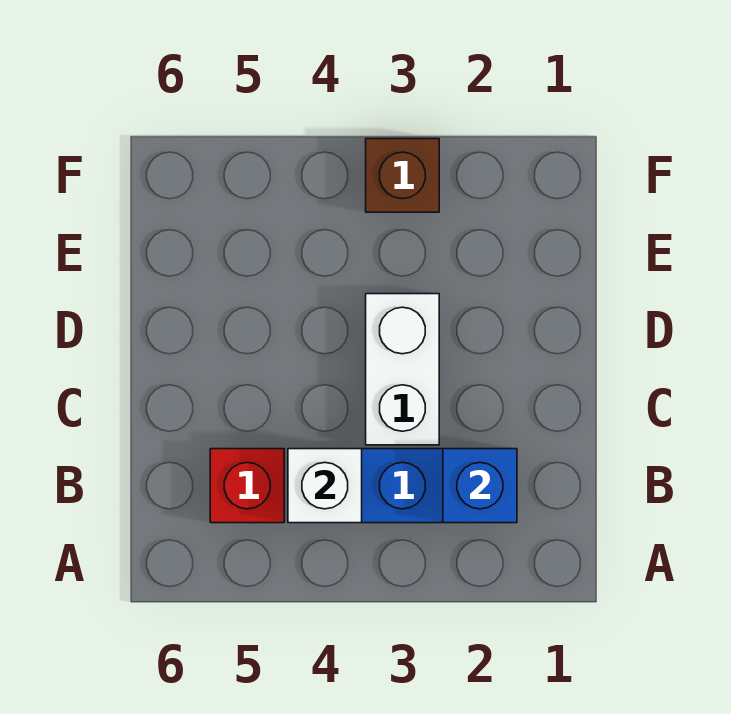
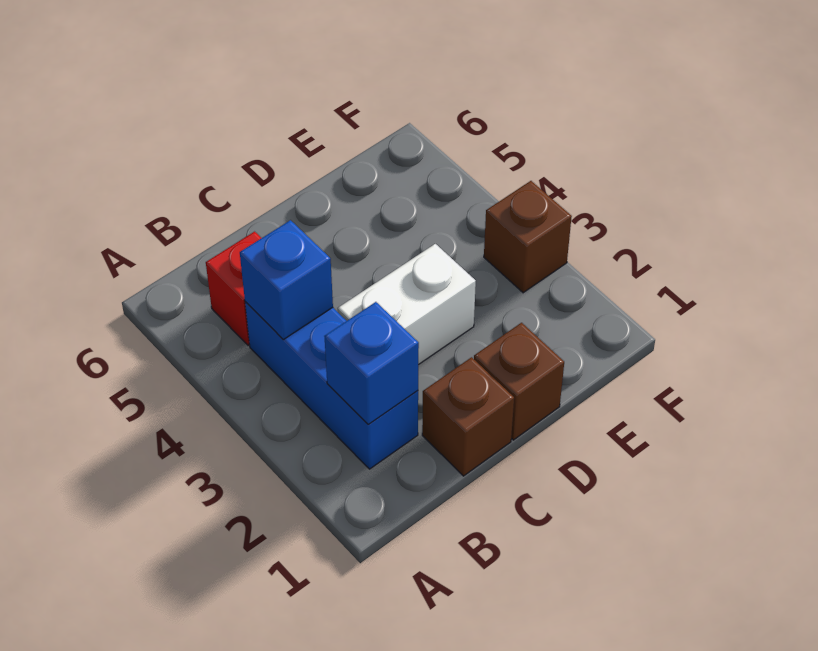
white 1x1 brick [288,449,362,523] -> blue 1x1 brick [240,220,333,340]
none -> brown 1x1 brick [422,357,514,476]
none -> brown 1x1 brick [474,323,564,440]

